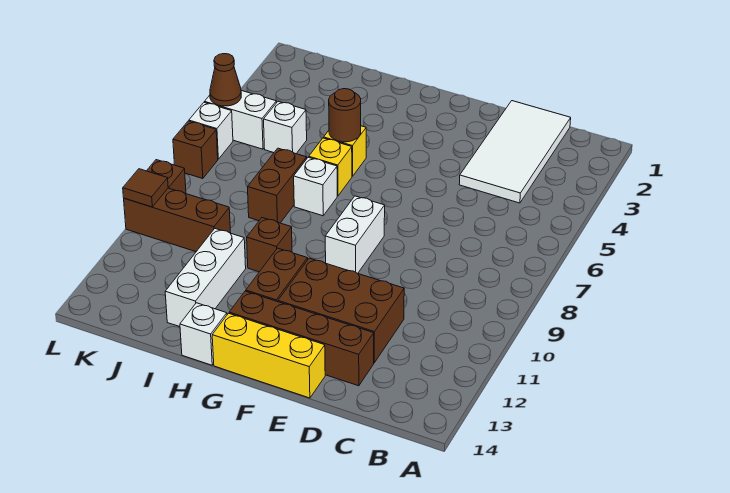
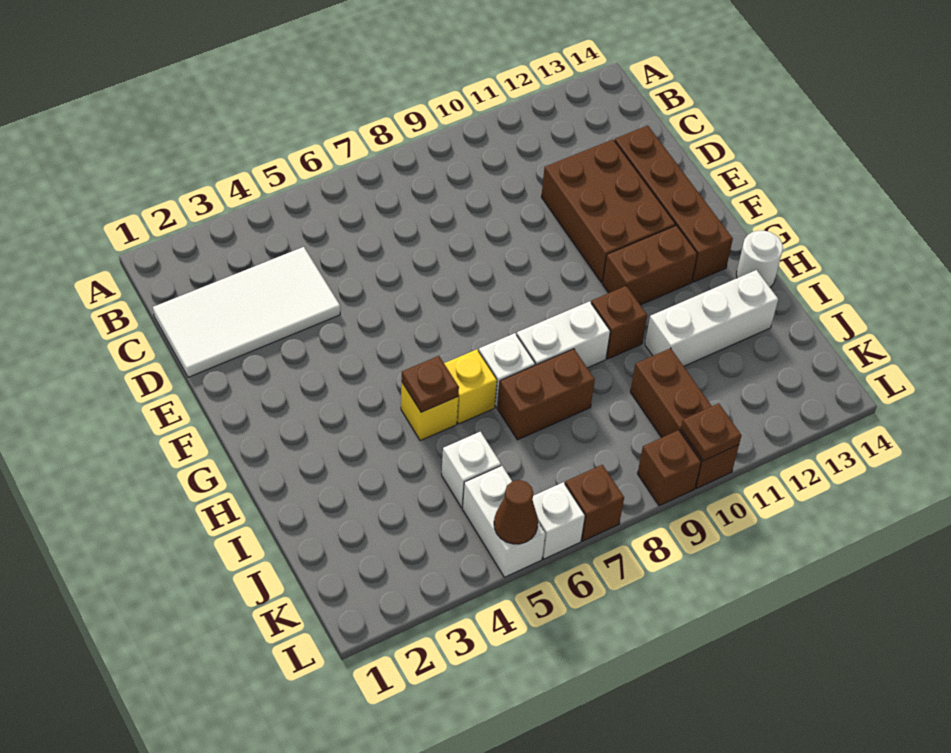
yellow 1x3 brick [212,313,325,398] -> none
white 1x2 brick [325,196,385,273] -> white 1x2 brick moved to [517,301,610,368]
brown 1x1 round brick [329,89,361,142] -> brown 1x1 plate [402,356,459,412]
white 1x1 brick [180,303,227,365] -> white 1x1 round brick [736,231,783,287]
brown 1x1 tile [123,169,168,207] -> brown 1x1 plate [681,403,741,461]

